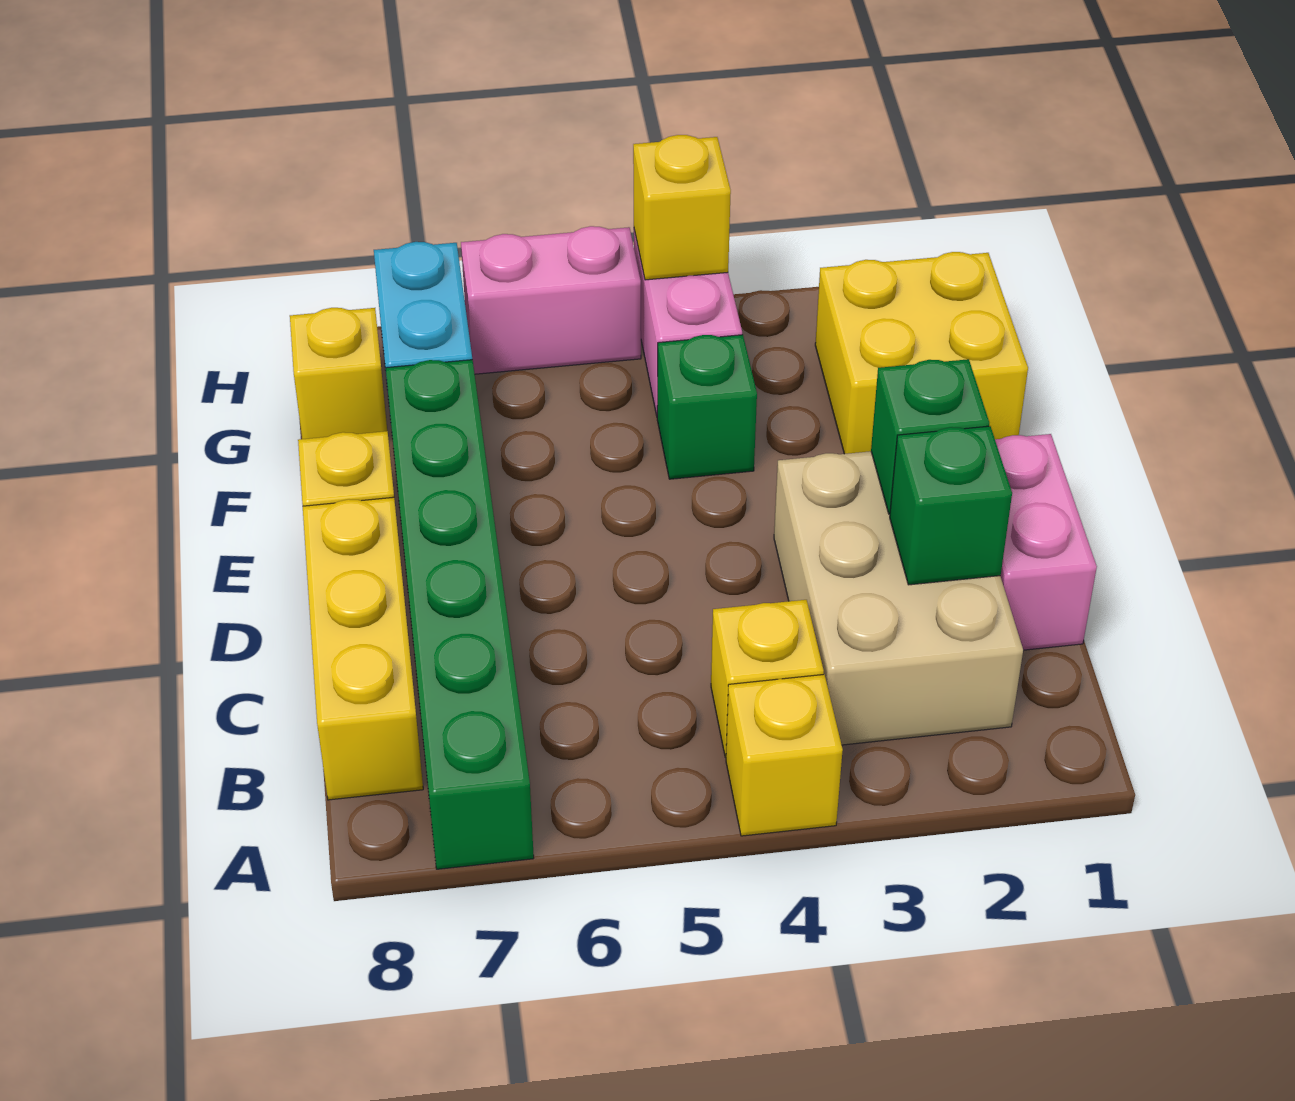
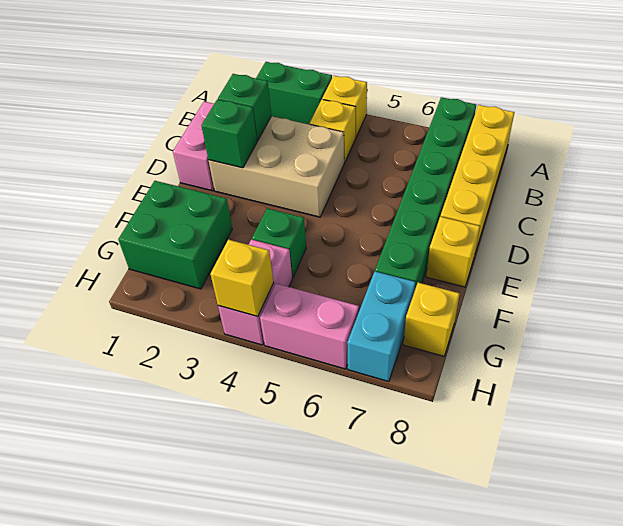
none -> green 1x2 brick [256,62,332,125]
tan 2x3 brick [774,451,1023,745] -> tan 2x3 brick turned to [209,116,344,217]
yellow 1x3 brick [303,497,423,800] -> yellow 1x4 brick [441,105,514,252]
yellow 2x2 brick [815,252,1028,454] -> green 2x2 brick [118,181,232,289]

